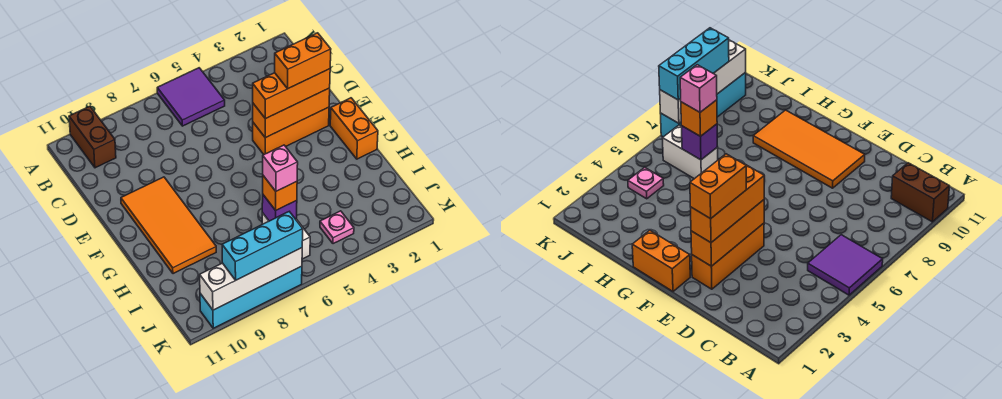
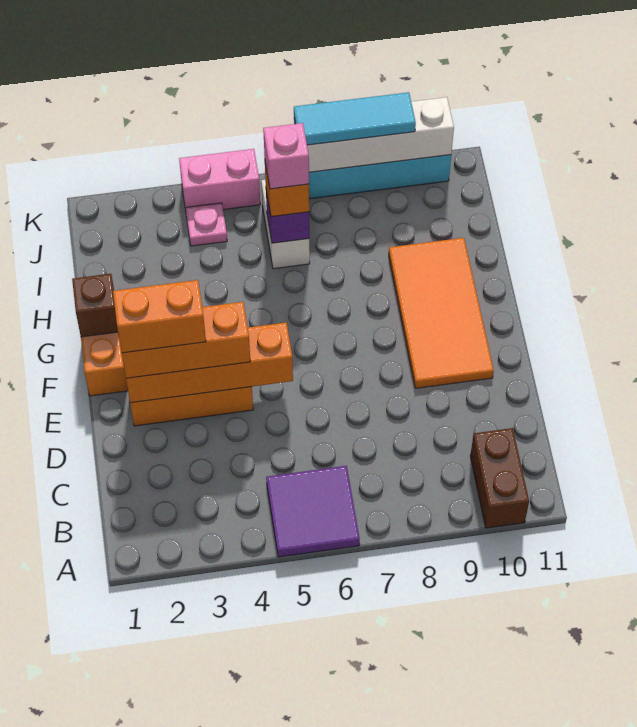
orange 1x3 brick [253,88,330,138] -> orange 1x4 brick [126,323,293,403]
none -> brown 1x1 brick [72,274,118,337]
none -> pink 1x2 brick [179,149,260,210]
cyan 1x3 brick [222,212,303,280] -> cyan 1x3 tile [294,92,416,145]

